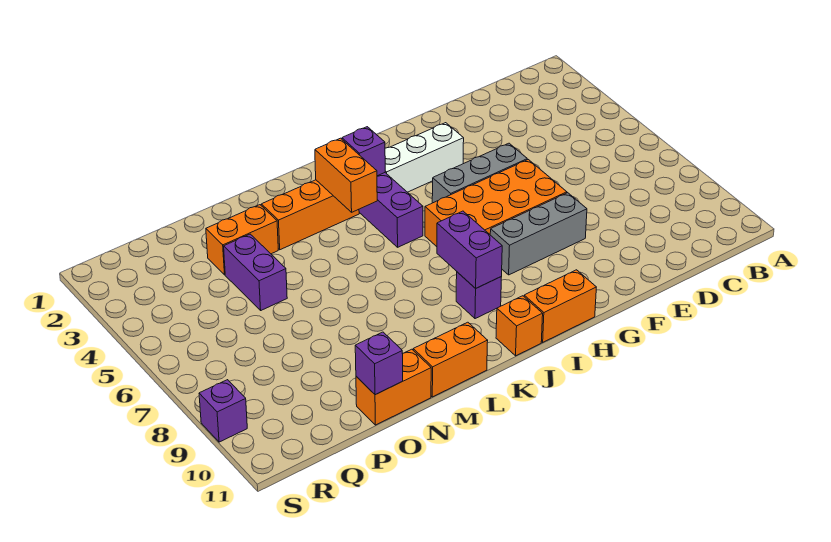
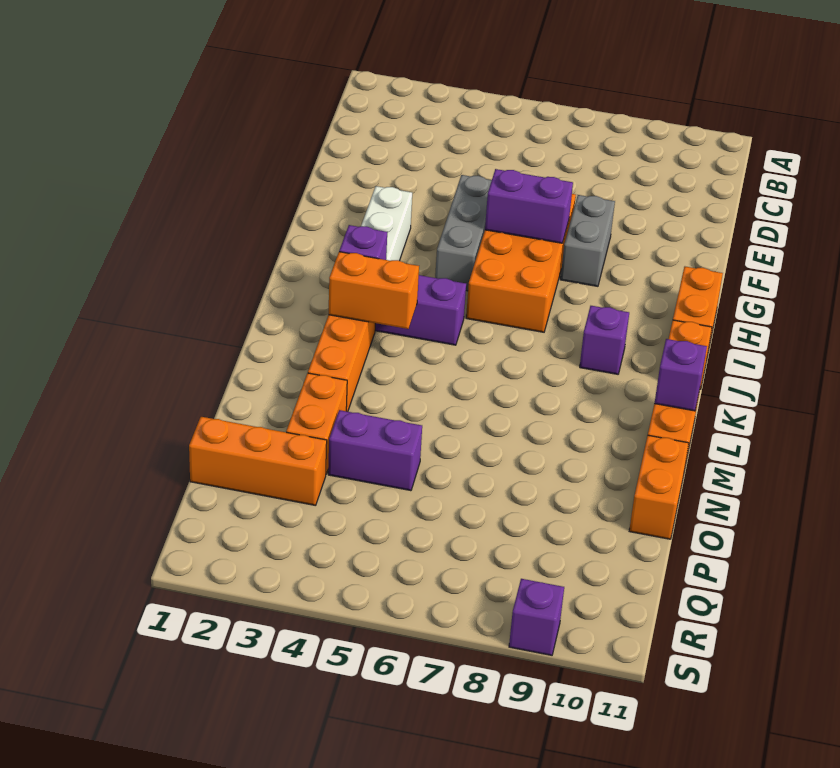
grey 1x3 brick [490,193,587,275] -> grey 1x2 brick [561,195,615,286]
purple 1x2 brick [437,211,502,288] -> purple 1x2 brick moved to [485,169,573,243]
purple 1x1 brick [355,332,403,395] -> purple 1x1 brick moved to [654,339,707,411]
none -> orange 1x3 brick [189,417,327,506]

